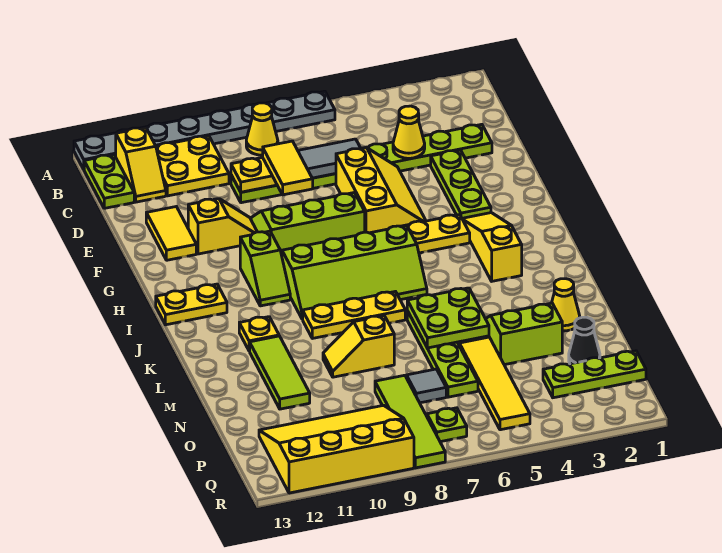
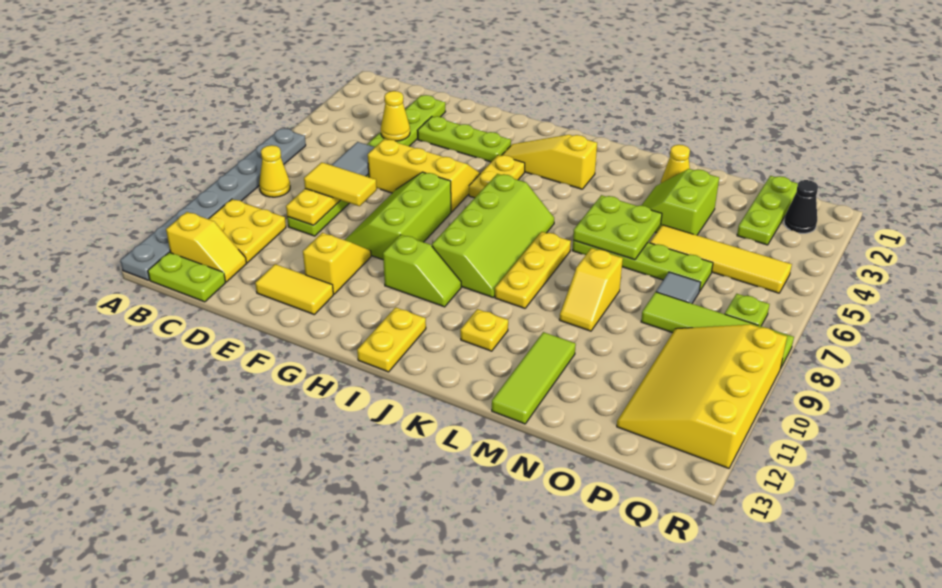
lime 1x3 tile [250,336,310,409] -> lime 1x3 tile turned to [492,332,576,424]
black 1x1 cone [569,317,600,364] -> black 1x1 cone moved to [784,180,818,233]

